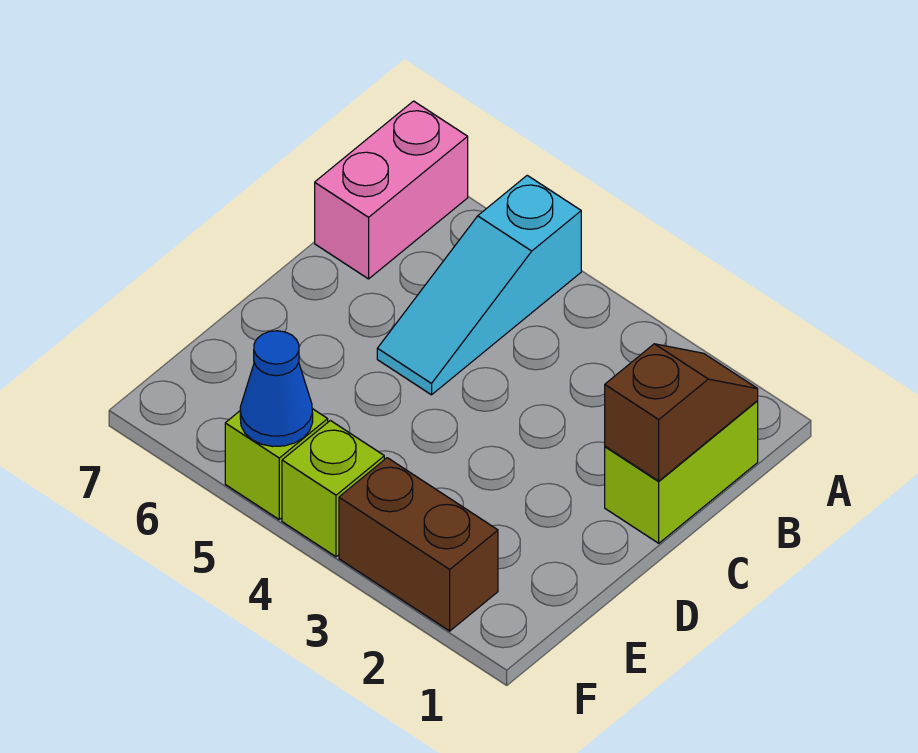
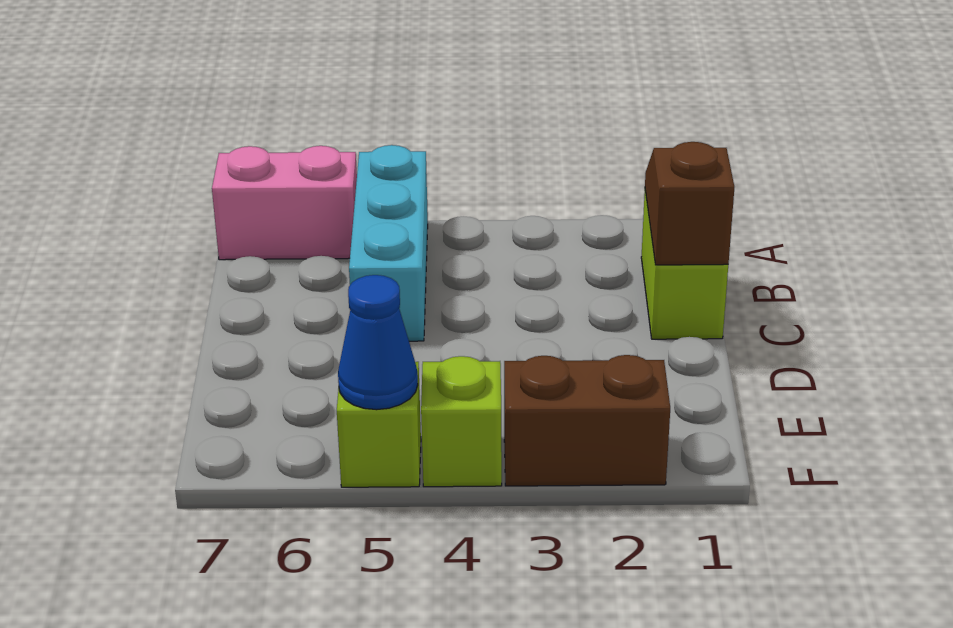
cyan 1x3 slope [377,175,581,395] -> cyan 1x3 brick [349,145,428,341]
pink 1x2 brick [315,101,468,279] -> pink 1x2 brick turned to [212,146,357,260]

